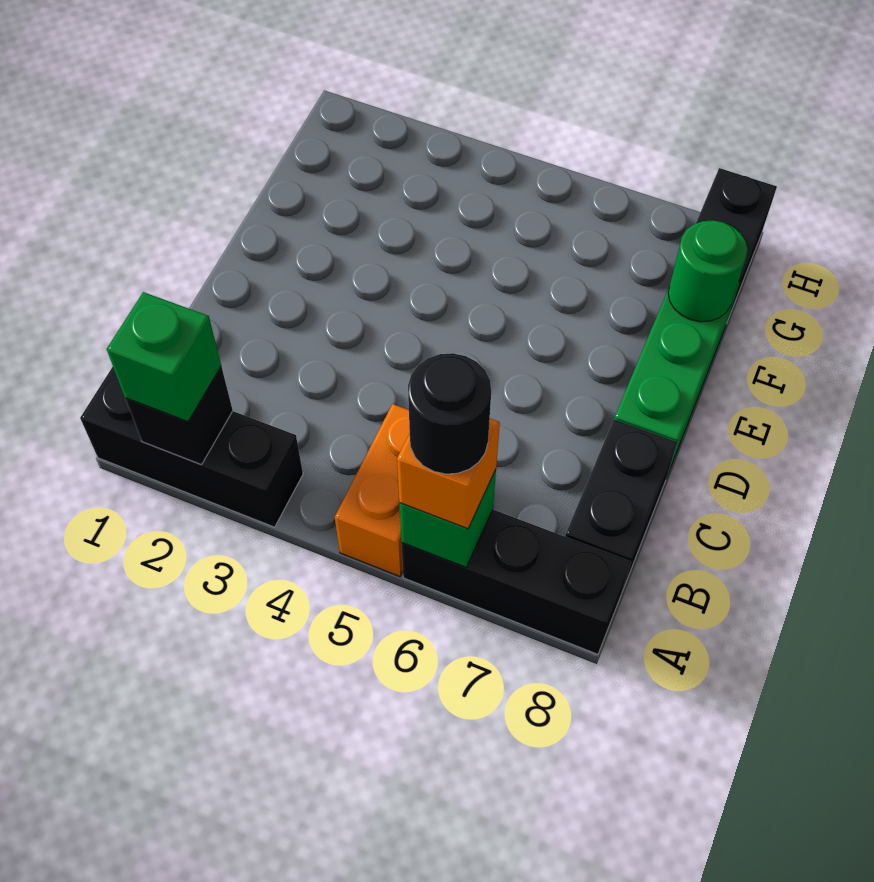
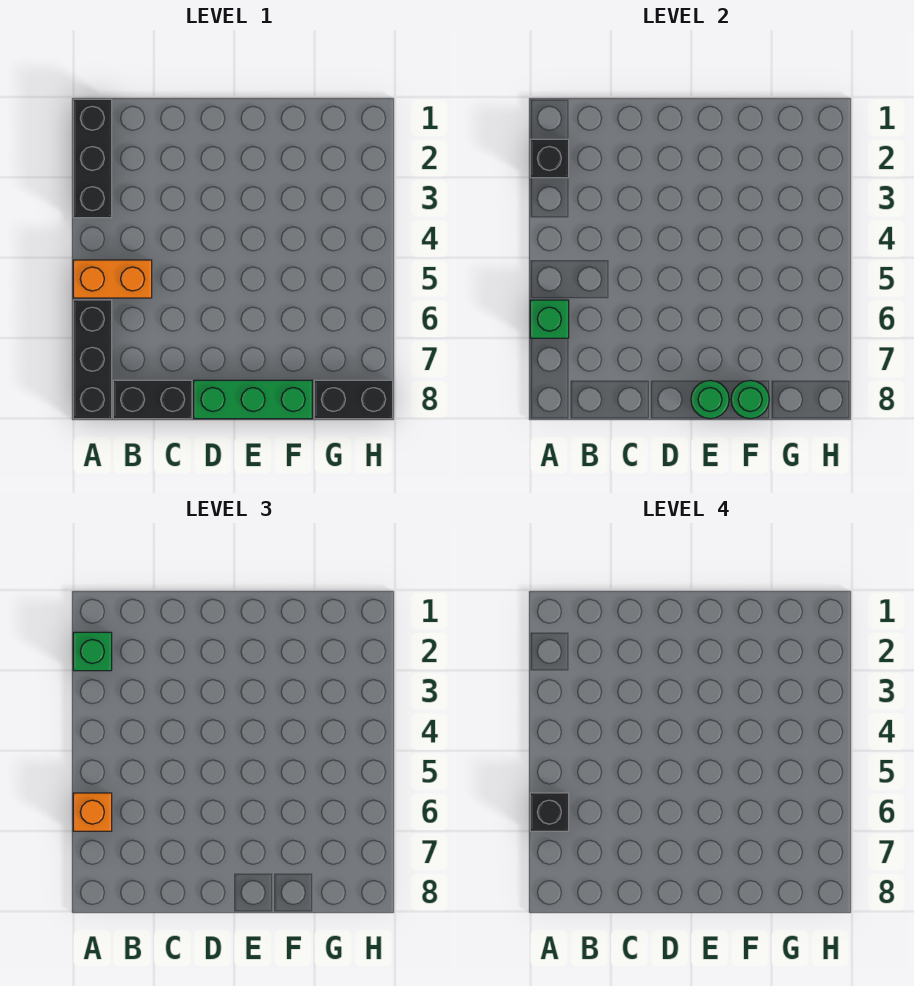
black 1x1 round brick [408,353,491,474] -> black 1x1 brick [530,793,569,831]
none -> green 1x1 round brick [691,380,729,419]

